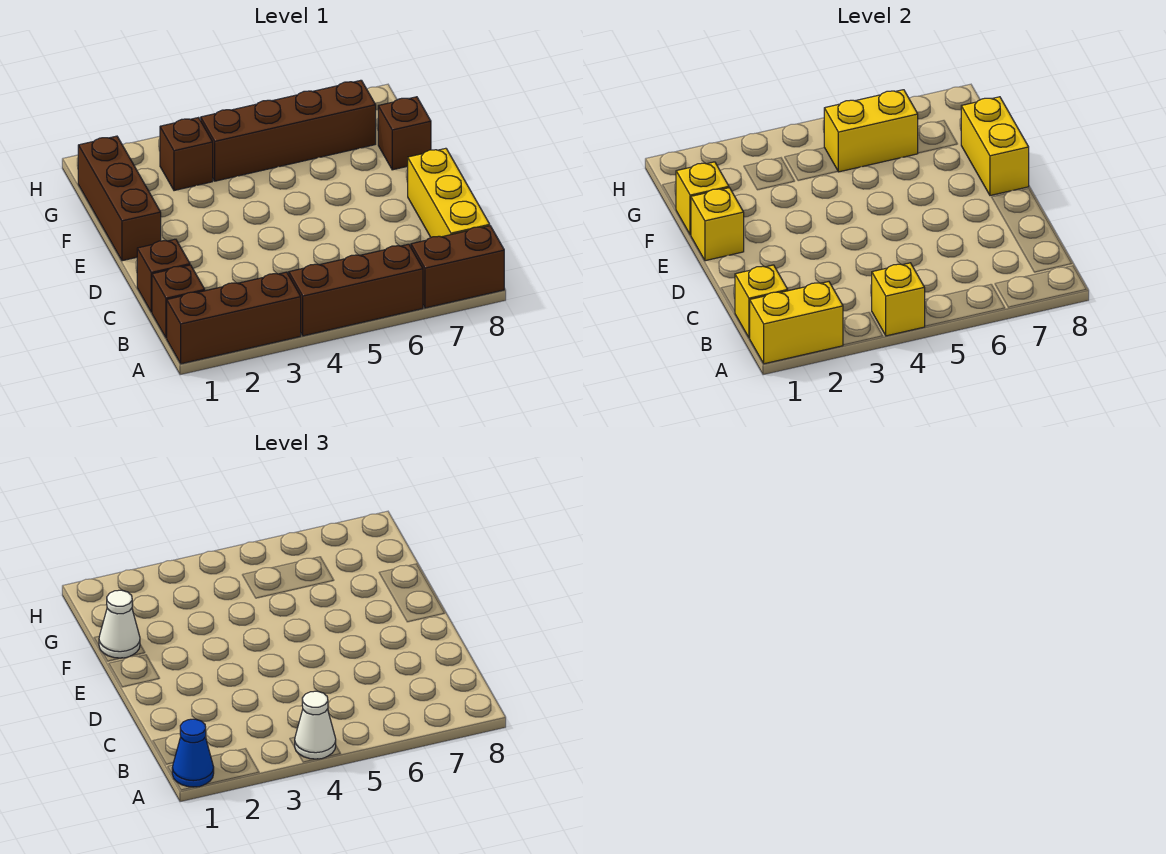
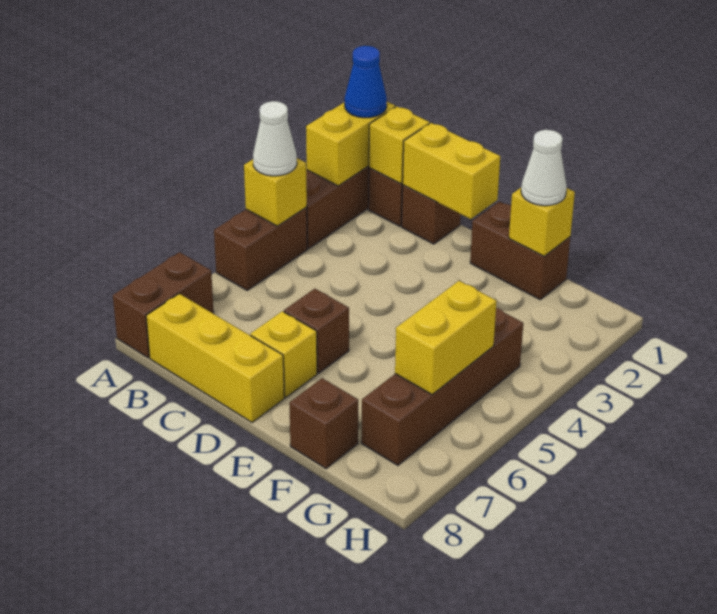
brown 1x3 brick [289,244,423,336] -> brown 1x2 brick [214,208,307,290]
brown 1x3 brick [78,136,161,261] -> brown 1x2 brick [470,201,570,300]
yellow 1x1 brick [691,188,744,261] -> yellow 1x1 brick moved to [250,311,317,398]
yellow 1x2 brick [961,97,1029,196] -> yellow 1x2 brick moved to [403,123,500,219]
brown 1x1 brick [160,118,213,191] -> brown 1x1 brick moved to [284,289,349,373]

